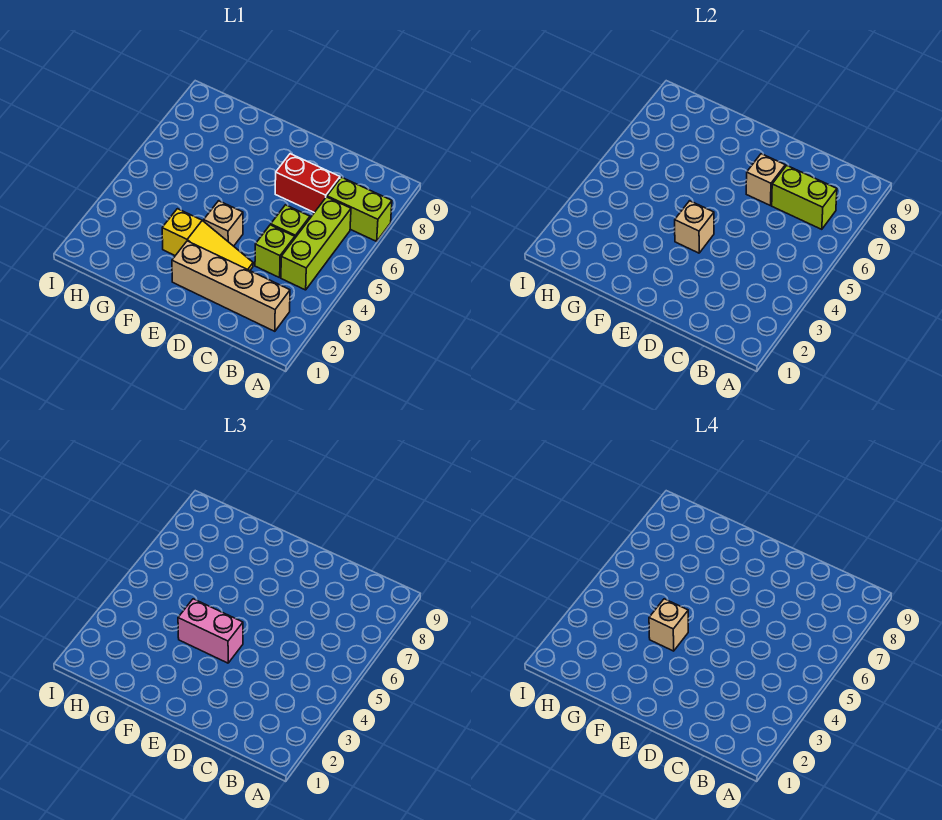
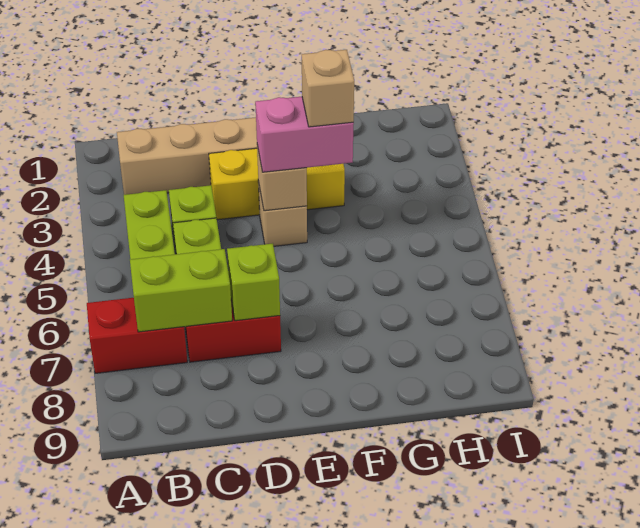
lime 1x2 brick [327,177,392,241] -> red 1x2 brick [87,298,187,373]
yellow 1x3 slope [162,209,253,270] -> yellow 1x3 brick [209,148,345,220]
tan 1x1 brick [746,154,785,206] -> lime 1x1 brick [227,243,280,321]

